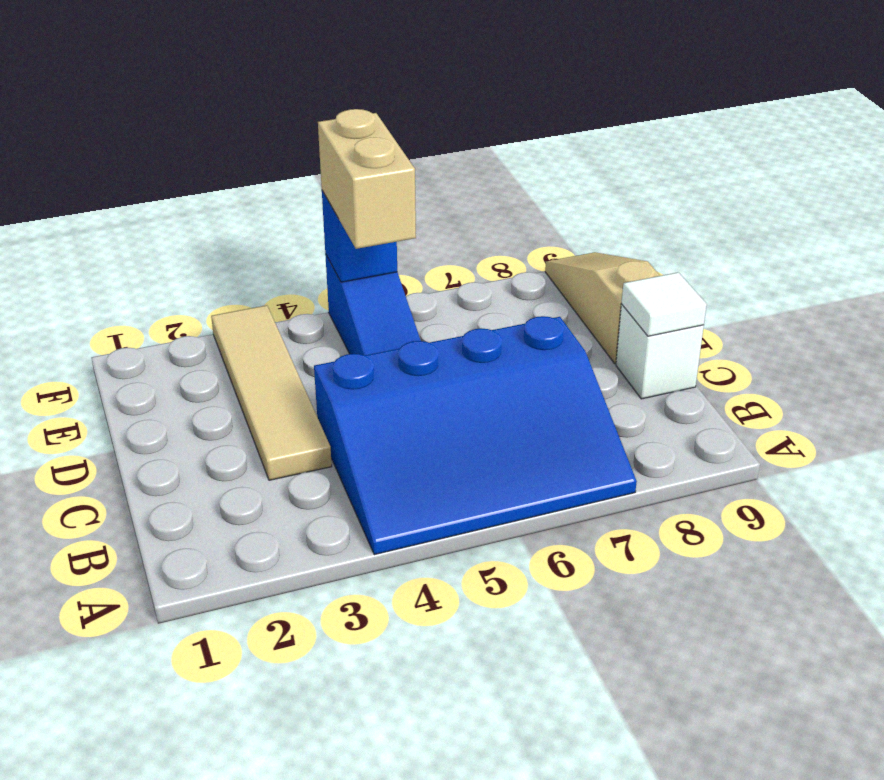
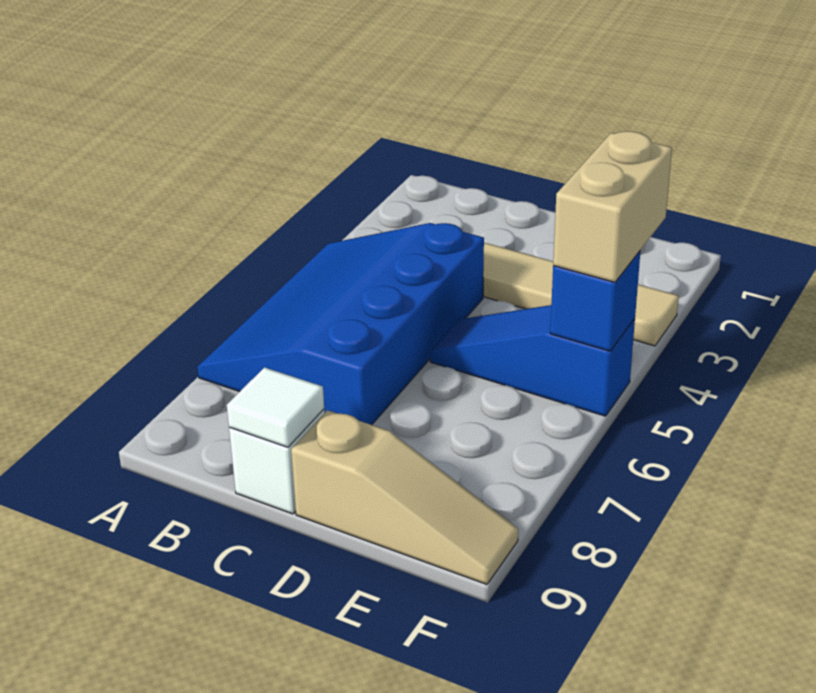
tan 1x2 brick [318,109,416,249] -> tan 1x2 brick turned to [553,131,672,282]

